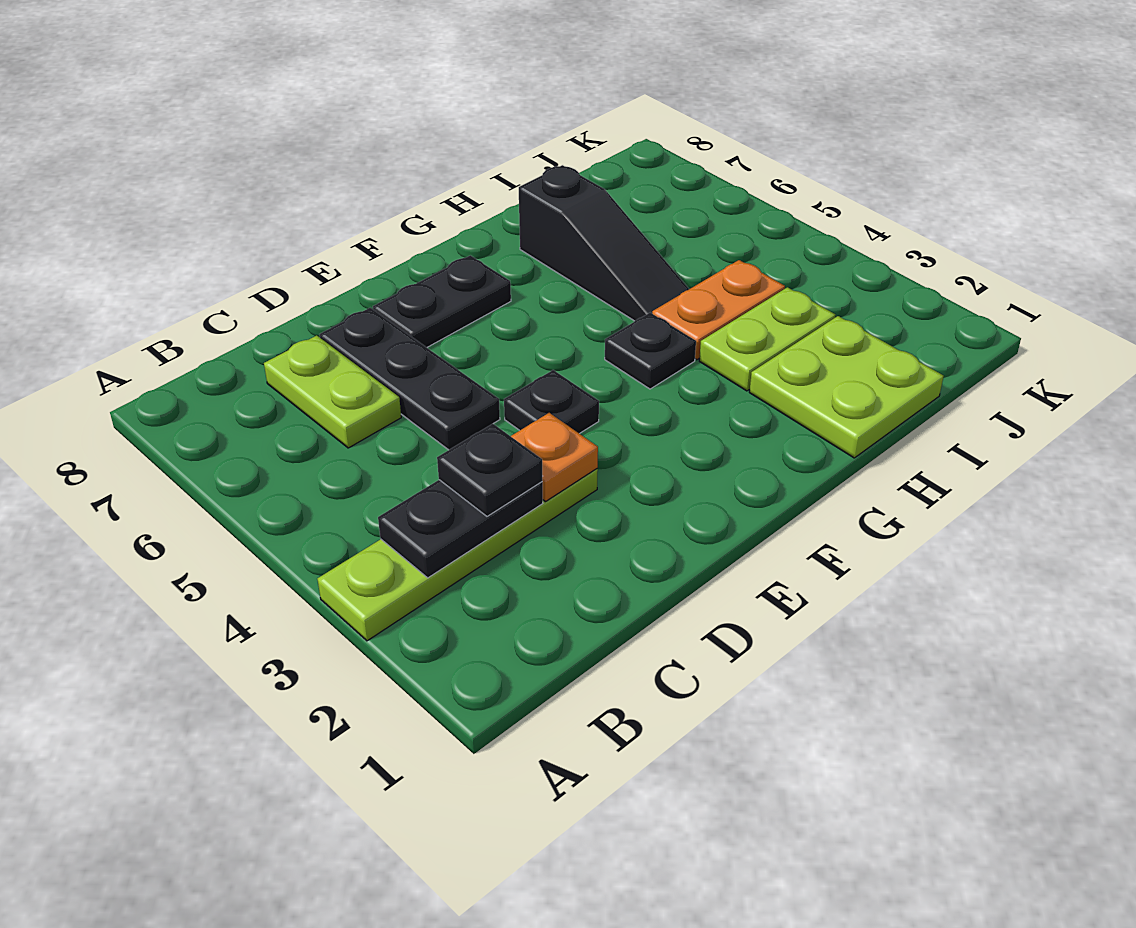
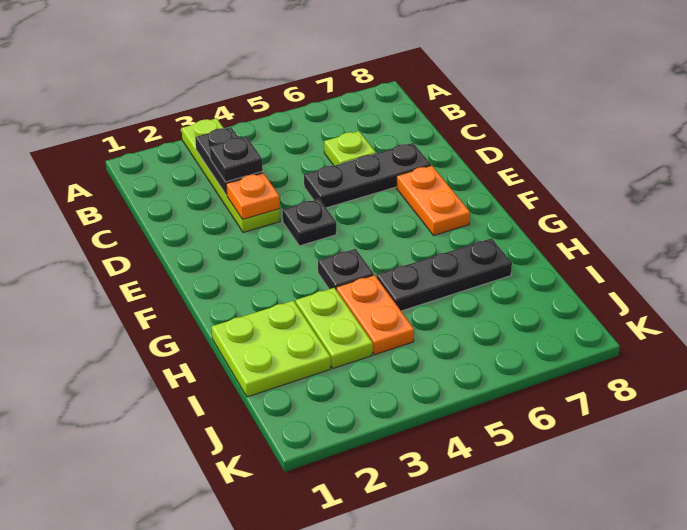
lime 1x2 plate [264,335,401,448] -> lime 1x1 plate [324,131,376,166]
black 1x2 plate [373,255,511,347] -> orange 1x2 plate [396,166,470,235]
black 1x3 slope [519,165,689,321] -> black 1x3 plate [377,238,512,311]

